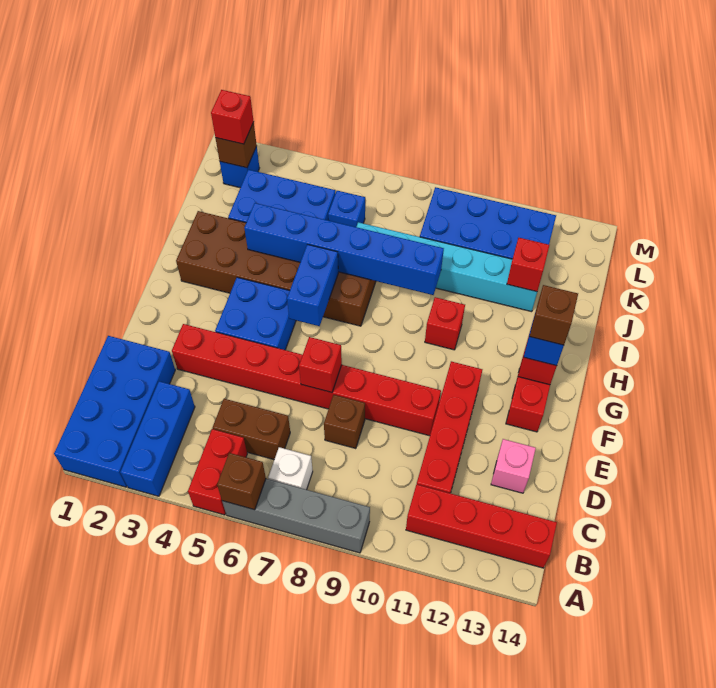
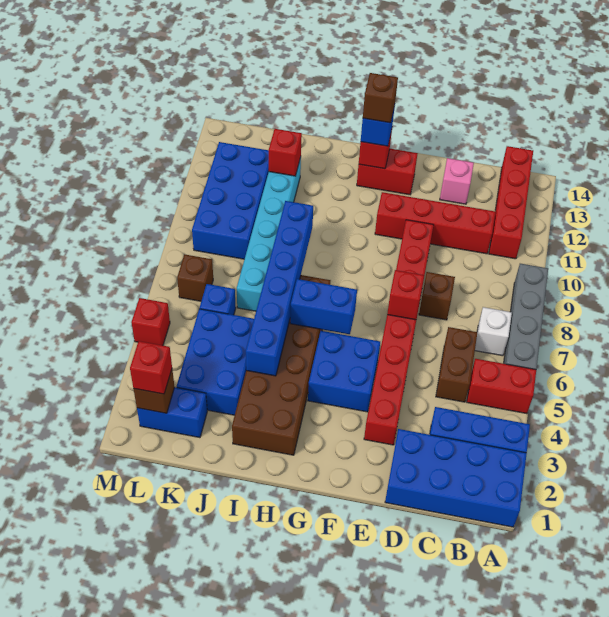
brown 1x1 brick [217,453,266,510] -> brown 1x1 brick moved to [177,254,213,301]
red 1x1 brick [425,297,465,350] -> red 1x1 brick moved to [131,298,170,345]
blue 1x1 brick [220,146,259,188] -> blue 1x2 brick [137,387,207,438]

